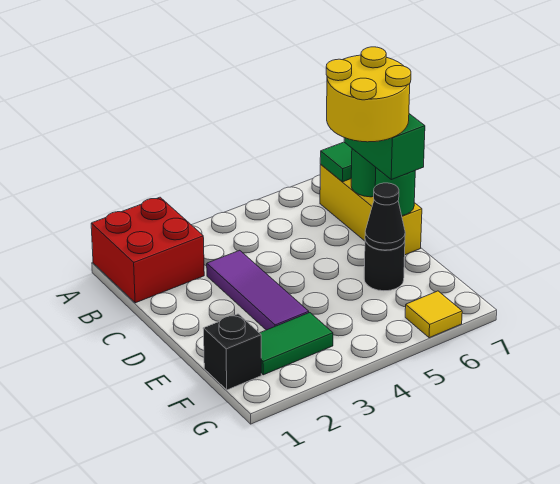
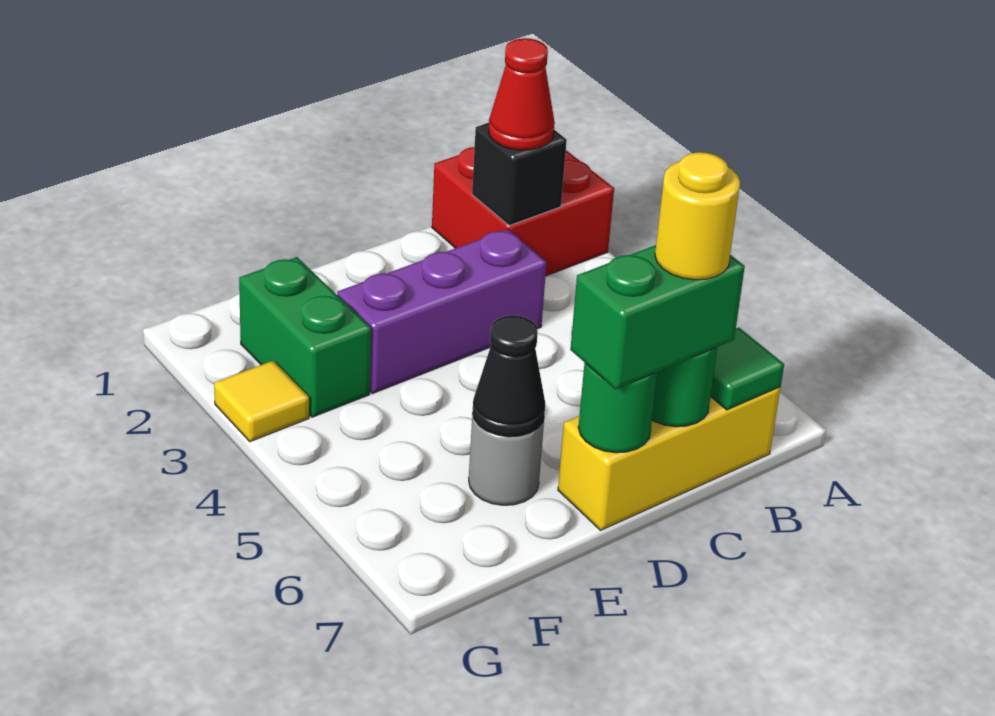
none -> red 1x1 cone [489,38,555,150]
purple 1x3 tile [207,250,309,330] -> purple 1x3 brick [337,229,547,393]
yellow 2x2 round brick [326,47,411,142] -> yellow 1x1 round brick [655,152,740,280]
black 1x1 round brick [364,240,405,291] -> grey 1x1 round brick [469,413,544,505]
black 1x1 brick [203,314,261,390] -> black 1x1 brick moved to [472,123,567,226]
green 1x2 tile [260,313,333,375] -> green 1x2 brick [239,257,371,417]
yellow 1x1 tile [405,291,462,338] -> yellow 1x1 tile moved to [214,361,309,442]

